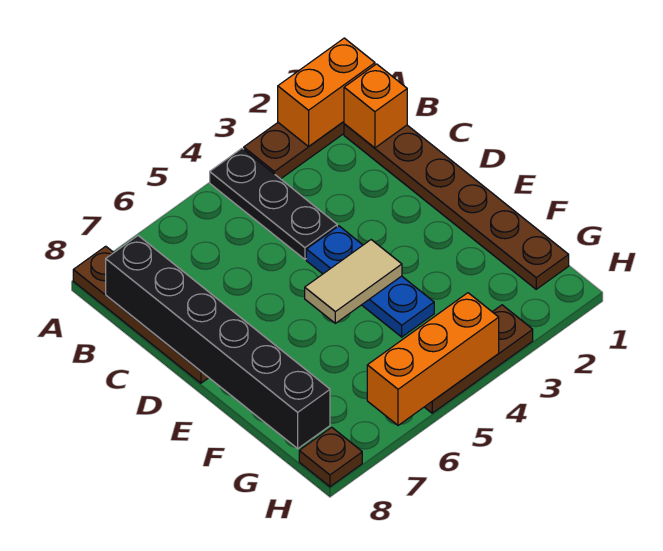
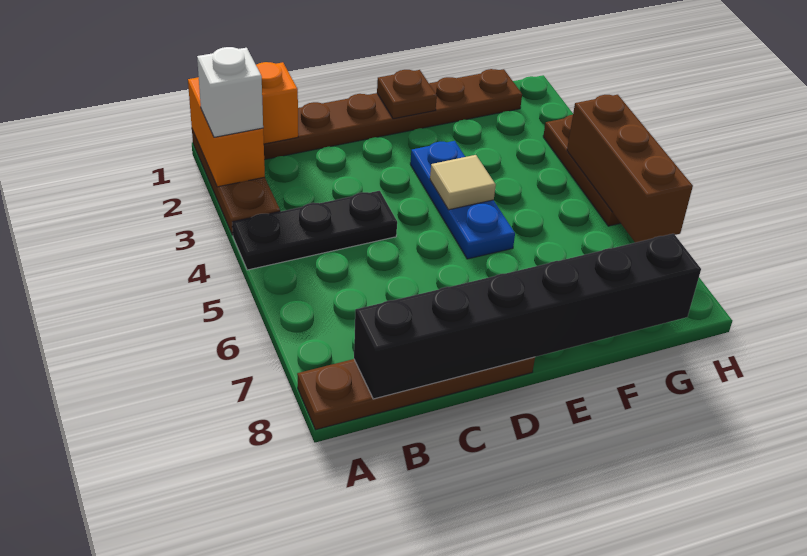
none -> white 1x1 brick [197,47,263,137]
blue 1x3 plate [306,226,434,337] -> blue 1x3 plate turned to [410,141,515,259]
tan 1x2 tile [305,240,402,323] -> tan 1x1 tile [430,155,496,210]
orange 1x3 brick [367,293,499,425] -> brown 1x3 brick [567,95,693,243]
brown 1x1 plate [299,427,362,487] -> brown 1x1 plate moved to [377,70,437,119]

